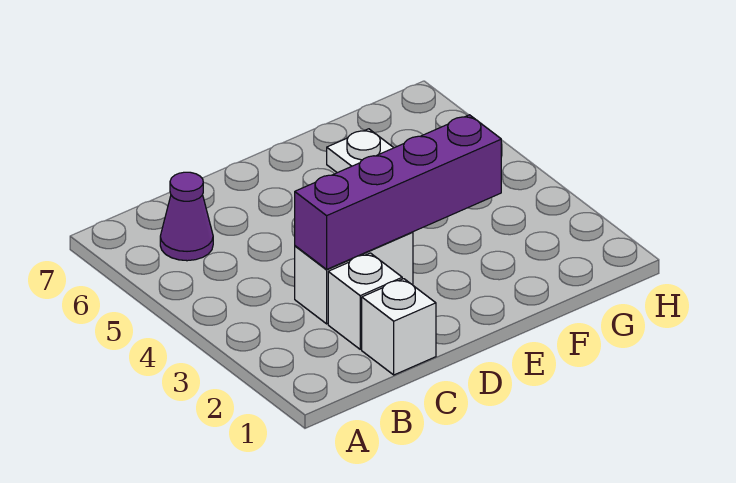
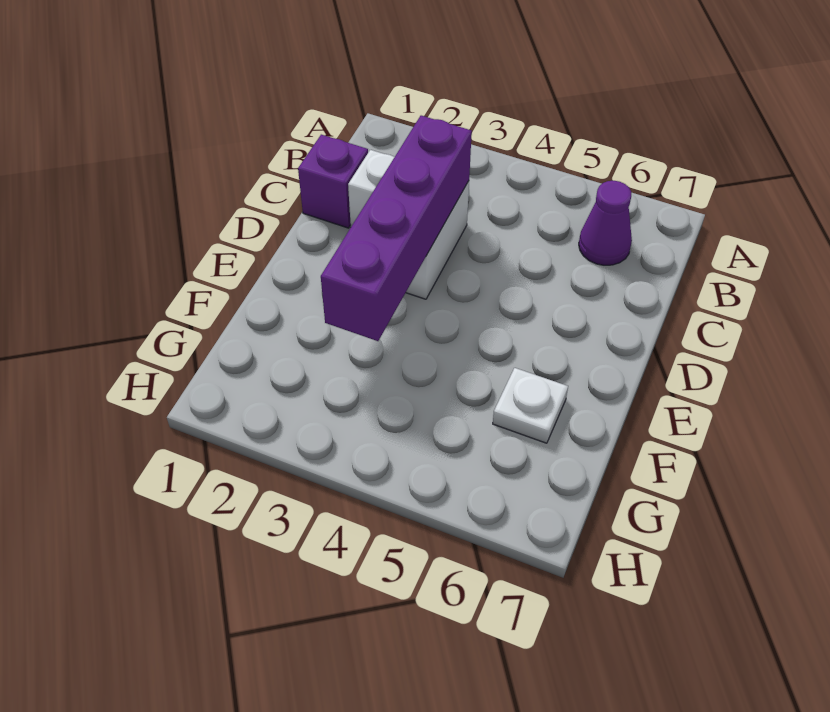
white 1x1 brick [362,279,436,375] -> purple 1x1 brick [298,135,368,228]

